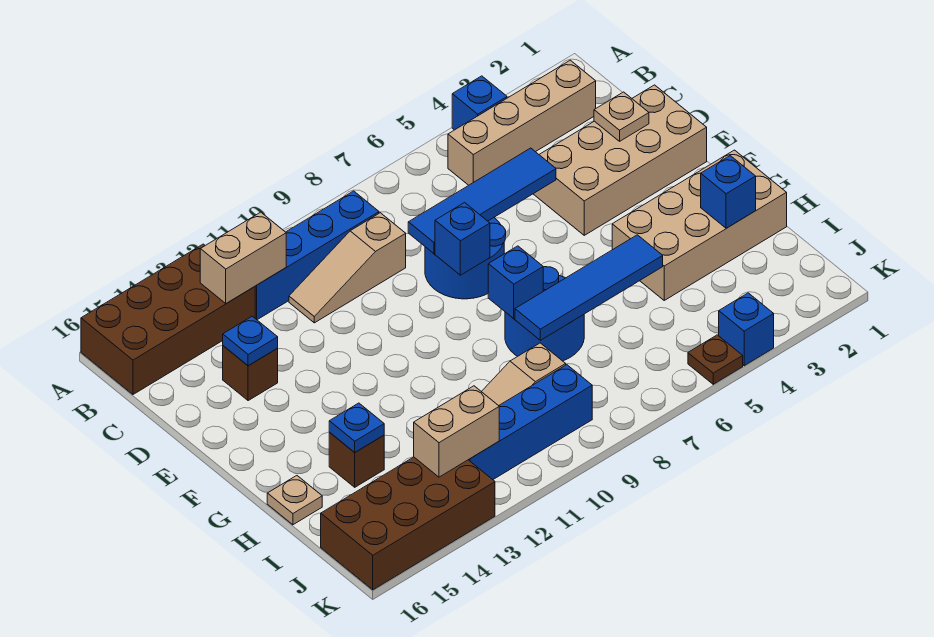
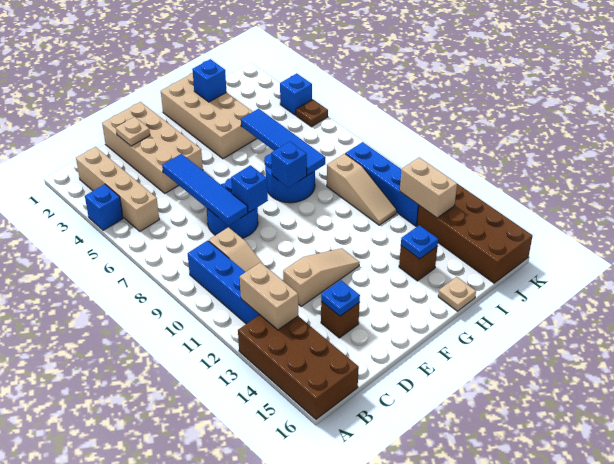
none -> tan 1x3 slope [283,248,360,306]

